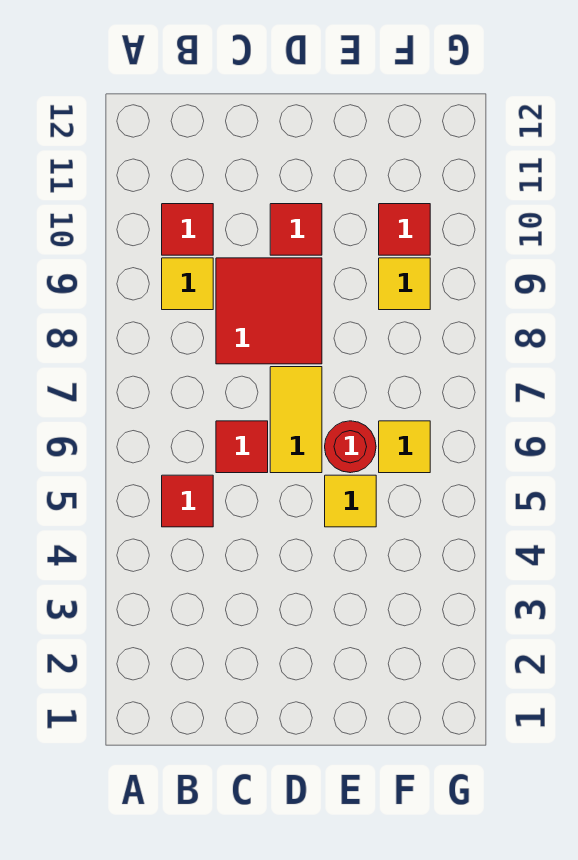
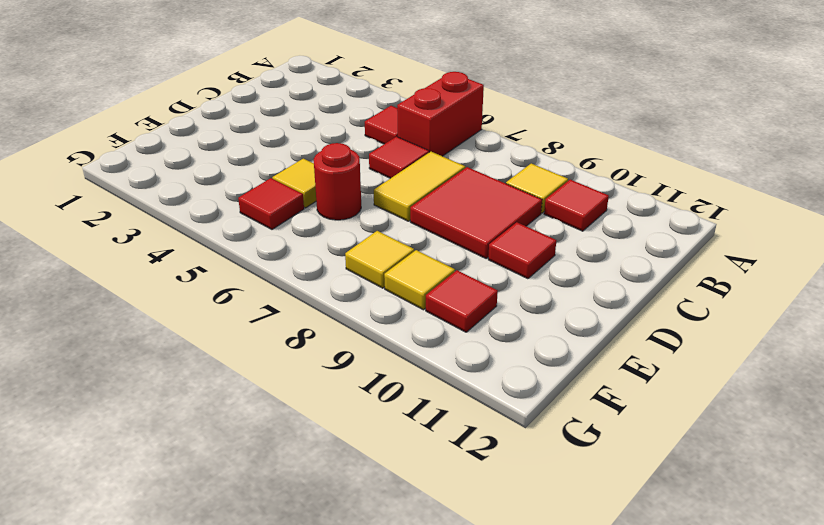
none -> red 1x2 brick [397,72,484,156]
yellow 1x2 tile [270,367,322,473] -> yellow 1x2 tile turned to [374,152,465,221]
none -> red 1x1 tile [238,178,304,229]
yellow 1x1 tile [379,421,430,473] -> yellow 1x1 tile moved to [345,231,414,288]

